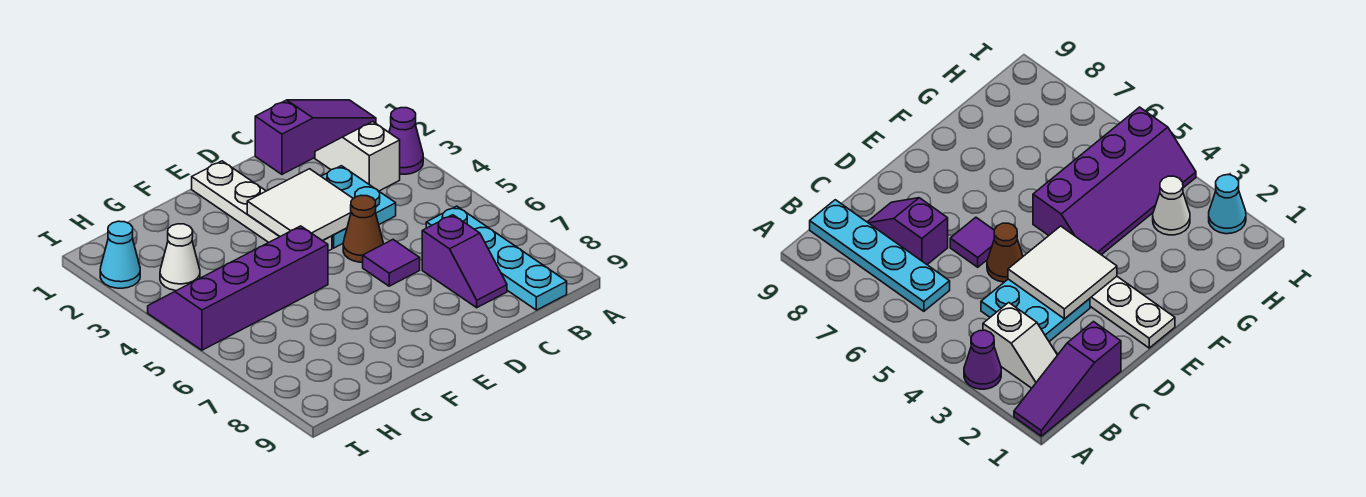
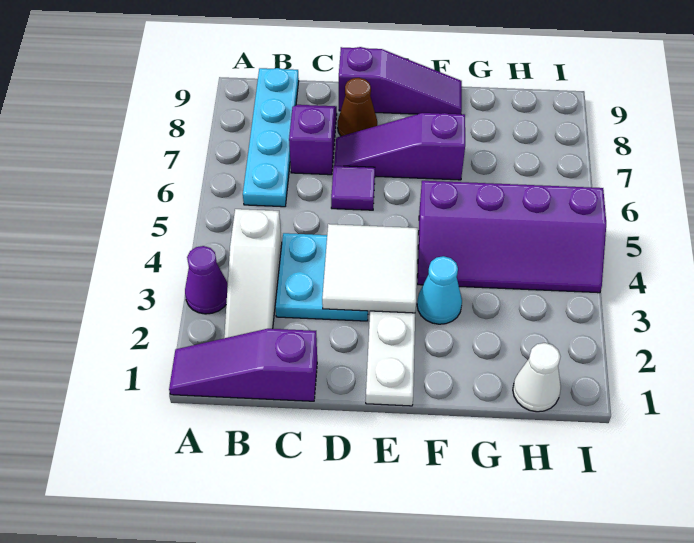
white 1x2 slope [315,121,400,191] -> white 1x3 slope [224,209,282,338]
brown 1x1 cone [343,195,383,262] -> brown 1x1 cone moved to [338,78,377,136]
none -> purple 1x3 slope [334,113,465,180]
none -> purple 1x3 slope [339,47,462,114]
white 1x1 cone [160,224,200,291] -> white 1x1 cone moved to [513,343,561,412]
cyan 1x1 cone [100,221,140,288] -> cyan 1x1 cone moved to [417,256,462,324]

